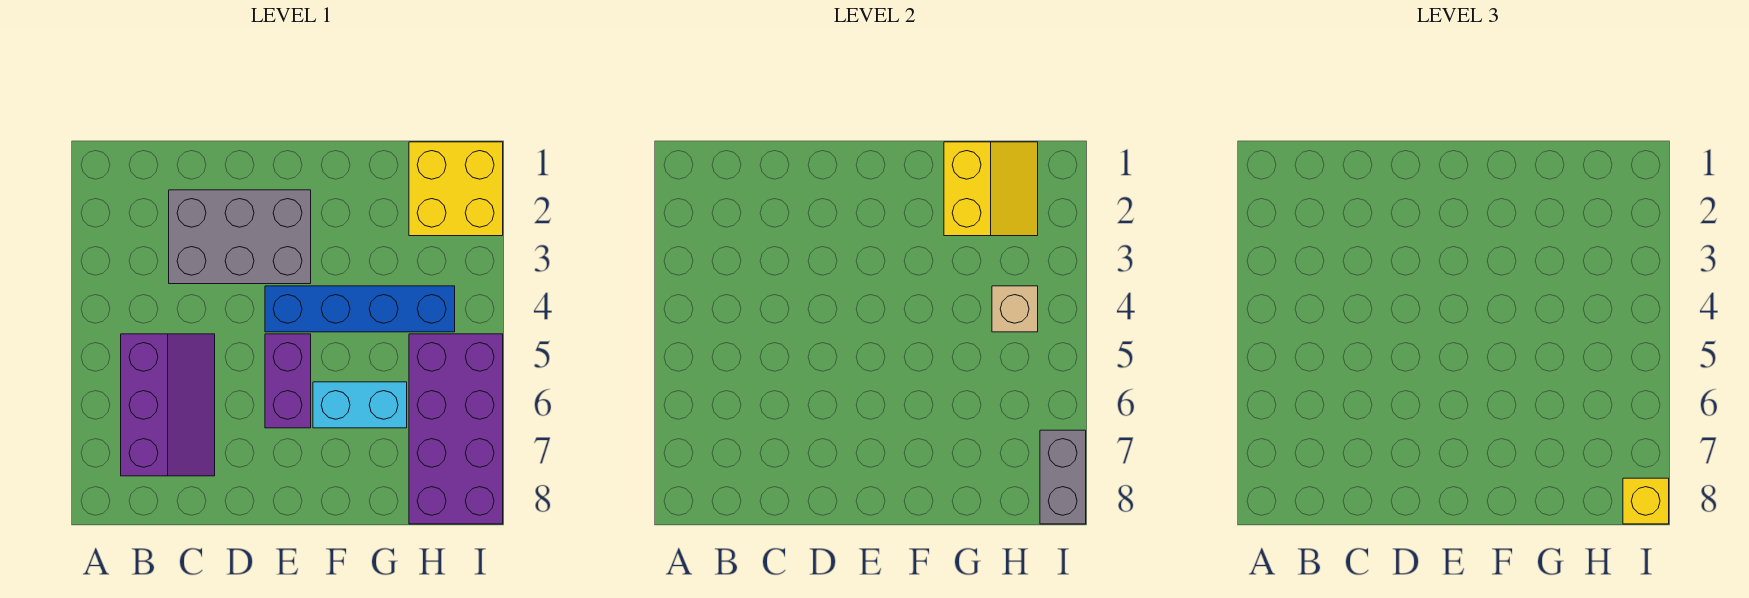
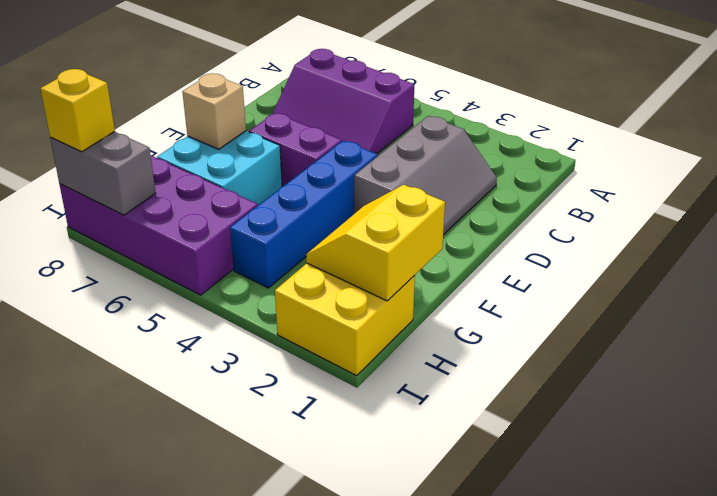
grey 2x3 brick [169,190,311,284] -> grey 2x3 slope [354,116,497,235]
cyan 1x2 brick [313,382,407,428] -> cyan 2x2 brick [157,131,282,205]
yellow 2x2 slope [944,142,1038,236] -> yellow 2x2 slope turned to [306,185,445,301]
tan 1x1 brick [992,286,1038,332] -> tan 1x1 brick moved to [182,73,246,149]

